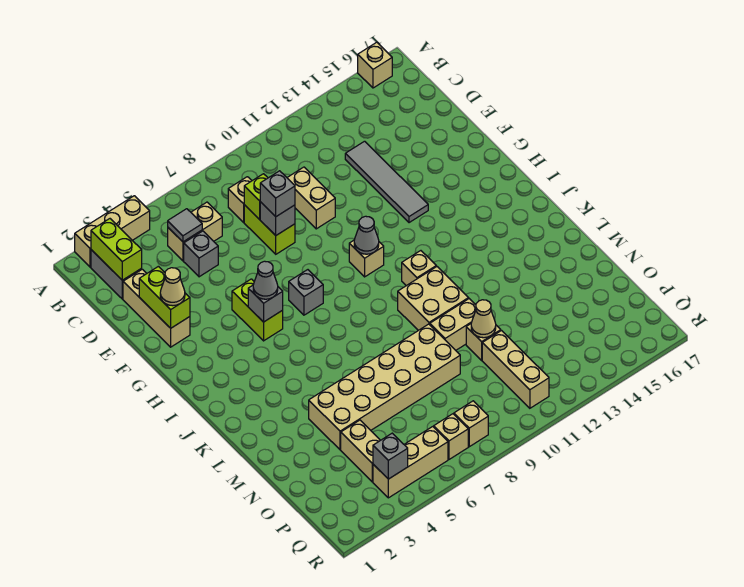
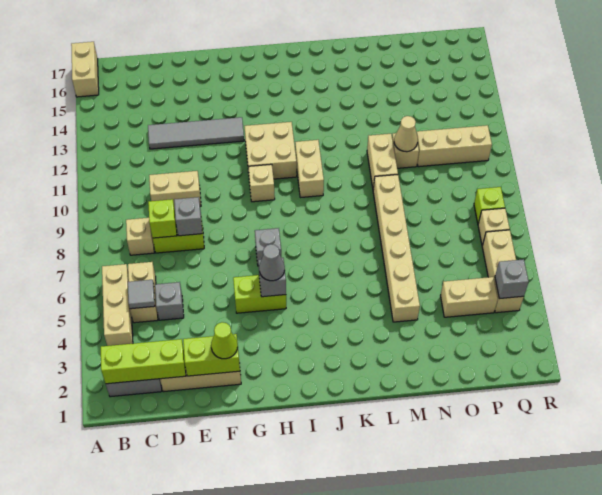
tan 1x3 brick [75,196,150,267] -> tan 1x3 brick moved to [102,264,133,346]
tan 1x1 brick [358,42,392,88] -> tan 1x2 brick [71,42,99,97]
lime 1x2 brick [91,219,142,280] -> lime 1x3 brick [101,339,186,384]
grey 1x1 brick [260,171,295,217] -> none
tan 1x1 cone [160,268,185,306] -> lime 1x1 cone [211,322,238,359]
grey 1x1 cone [354,216,379,254] -> none
tan 1x1 brick [402,251,436,286] -> tan 1x2 brick [295,140,324,198]
tan 2x2 brick [398,267,469,330] -> tan 2x2 brick moved to [244,122,297,179]
tan 2x6 brick [309,324,460,450] -> tan 1x6 brick [373,175,420,322]
tan 1x1 brick [454,401,488,447] -> lime 1x1 brick [474,187,505,224]

